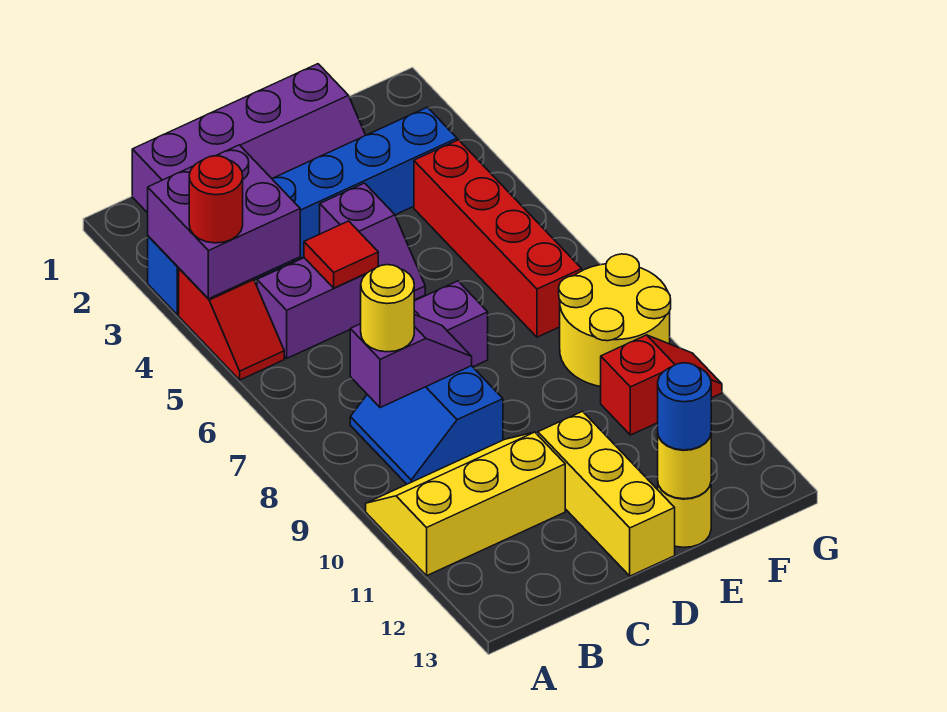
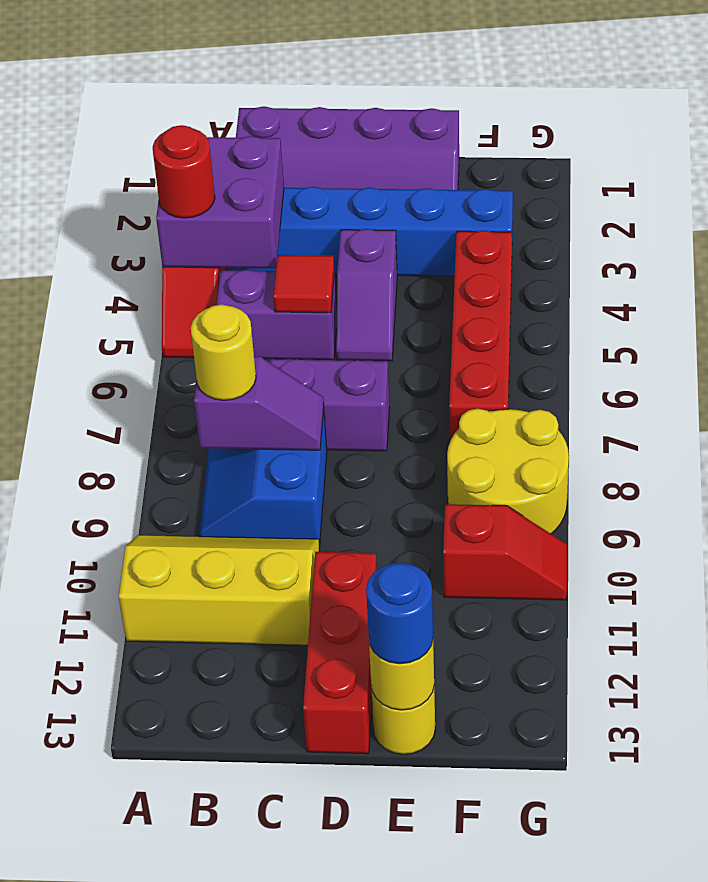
yellow 1x3 brick [538,411,675,576] -> red 1x3 brick [303,552,377,754]

